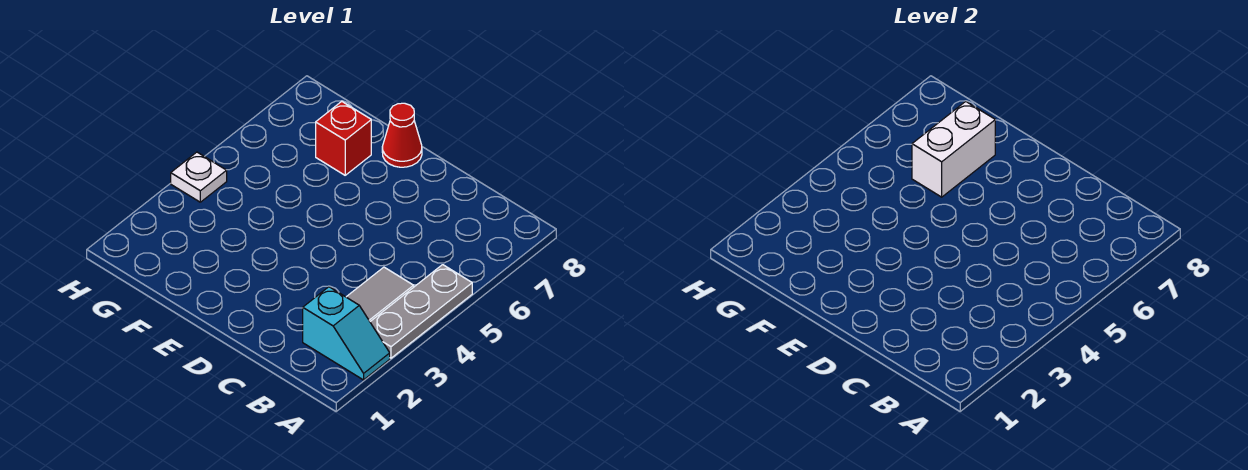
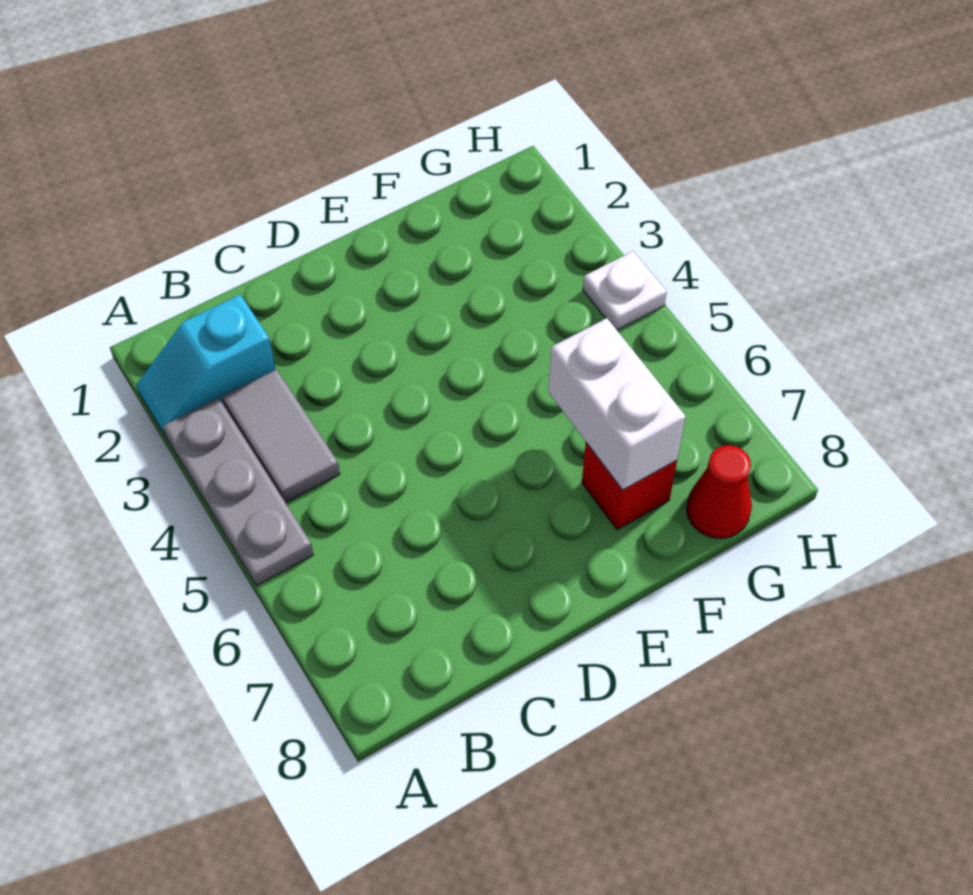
red 1x1 cone [382,103,422,167] -> red 1x1 cone moved to [686,445,752,538]

